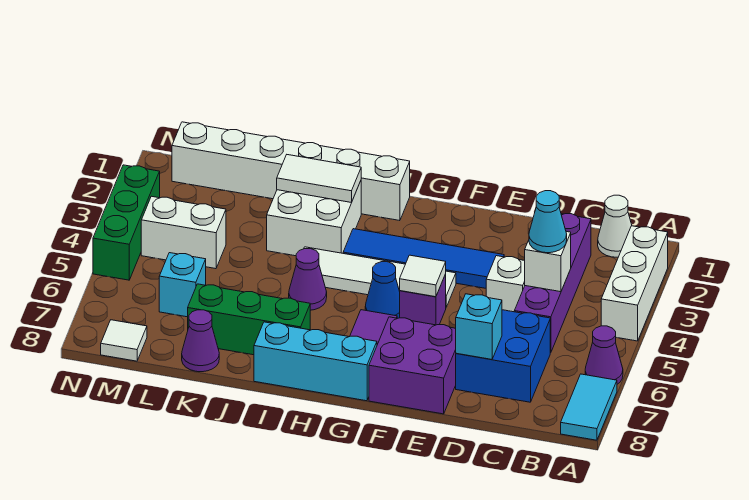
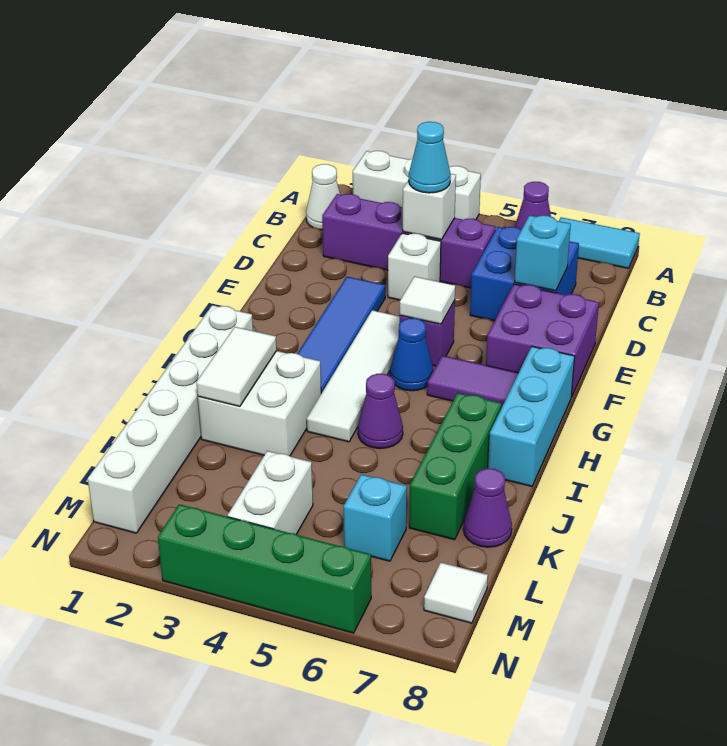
green 1x3 brick [93,165,160,280] -> green 1x4 brick [158,504,371,633]

